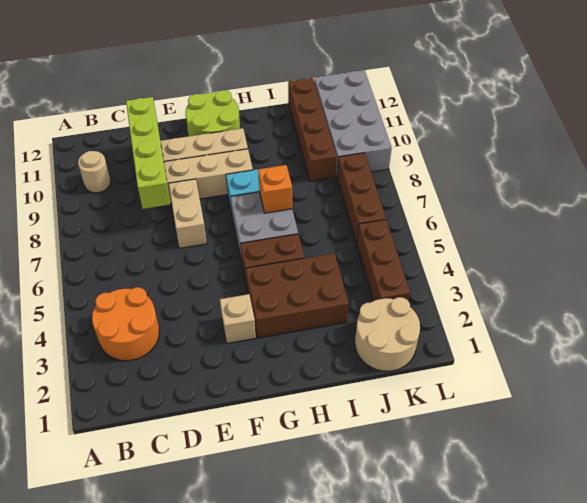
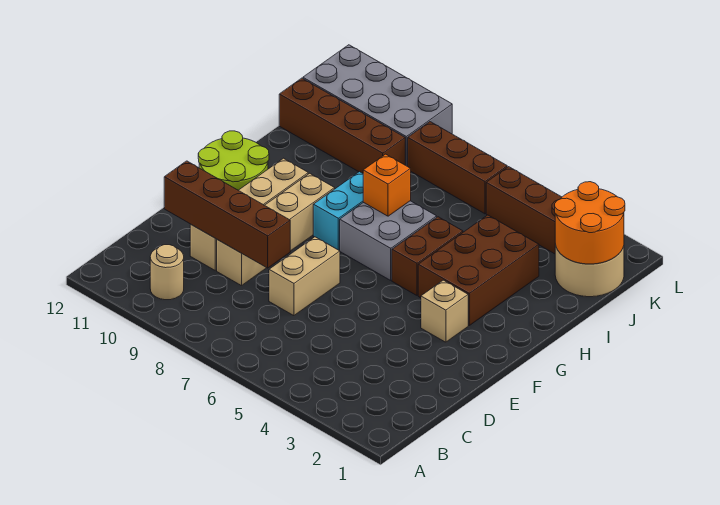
orange 2x2 round brick [92,287,159,361] -> orange 2x2 round brick moved to [555,182,625,264]
lime 1x4 brick [126,97,170,209] -> brown 1x4 brick [164,161,290,268]
tan 1x2 brick [169,179,207,248] -> tan 1x2 brick turned to [269,237,340,316]

